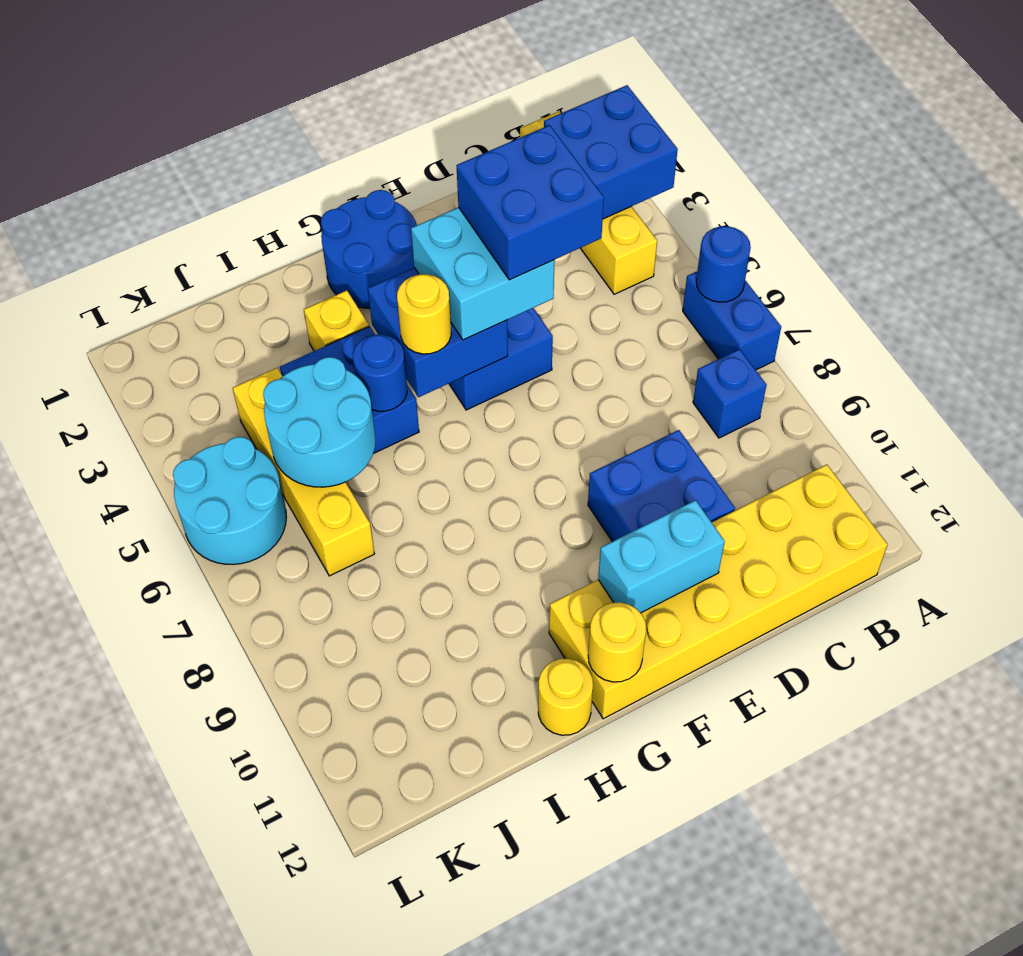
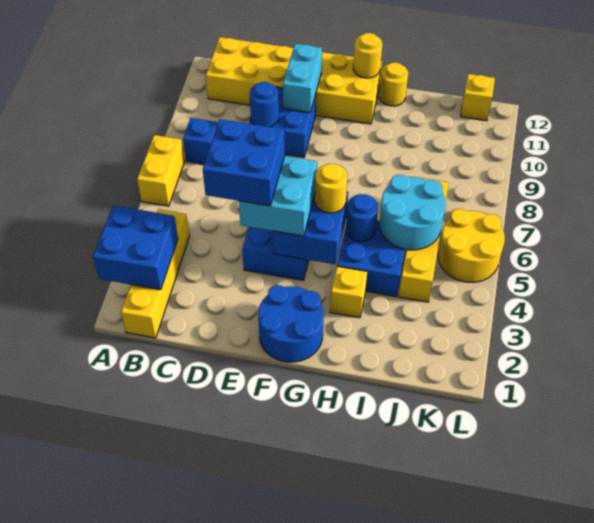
blue 1x2 brick [683,272,781,370] -> yellow 1x2 brick [137,135,184,206]
blue 1x1 round brick [696,226,751,302] -> blue 1x1 round brick moved to [250,82,279,127]
cyan 1x2 brick [598,500,725,613] -> cyan 1x2 brick turned to [283,44,322,113]
cyan 2x2 round brick [173,437,286,564] -> yellow 2x2 round brick [438,209,505,282]
none -> yellow 1x1 brick [461,74,495,121]

